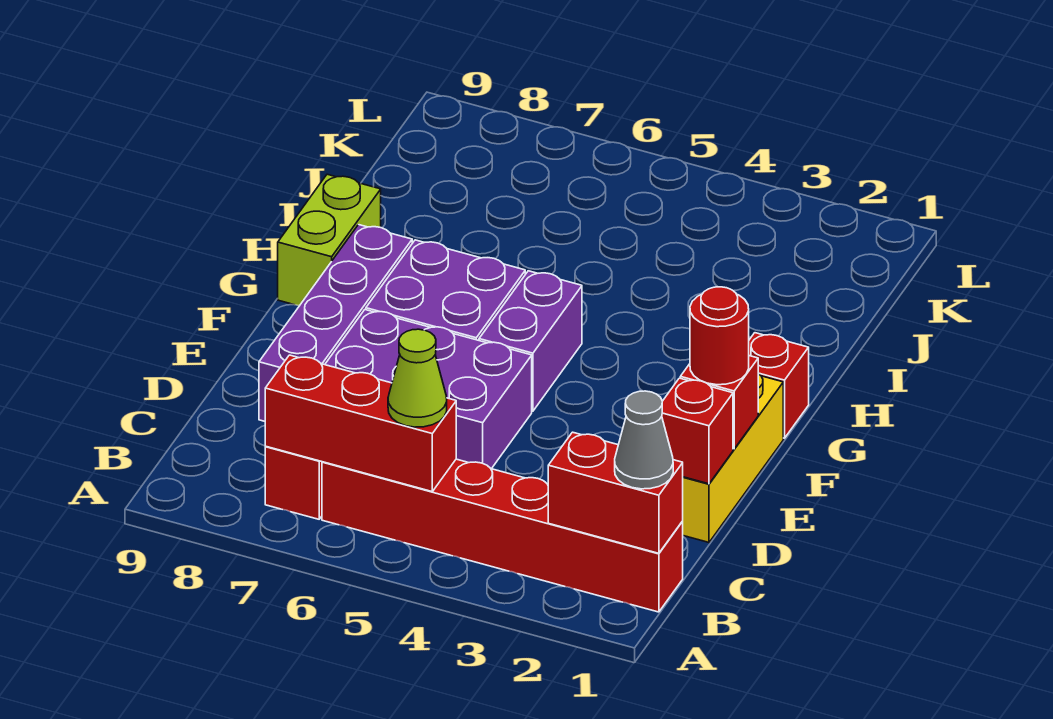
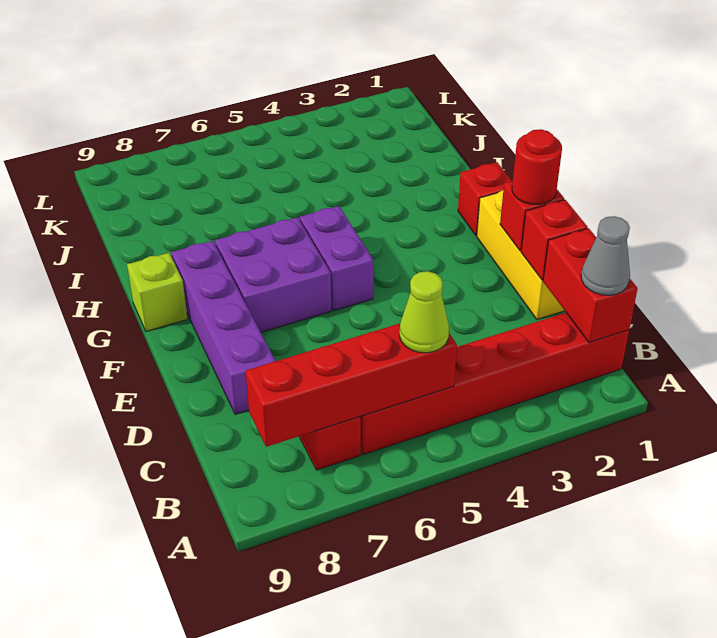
red 1x2 brick [548,432,683,553] -> red 1x2 brick turned to [543,228,638,342]
red 1x3 brick [265,355,456,491] -> red 1x4 brick [246,323,457,447]
purple 2x3 brick [325,310,532,469] -> none
lime 1x2 brick [278,174,381,306] -> lime 1x1 brick [127,253,187,331]

